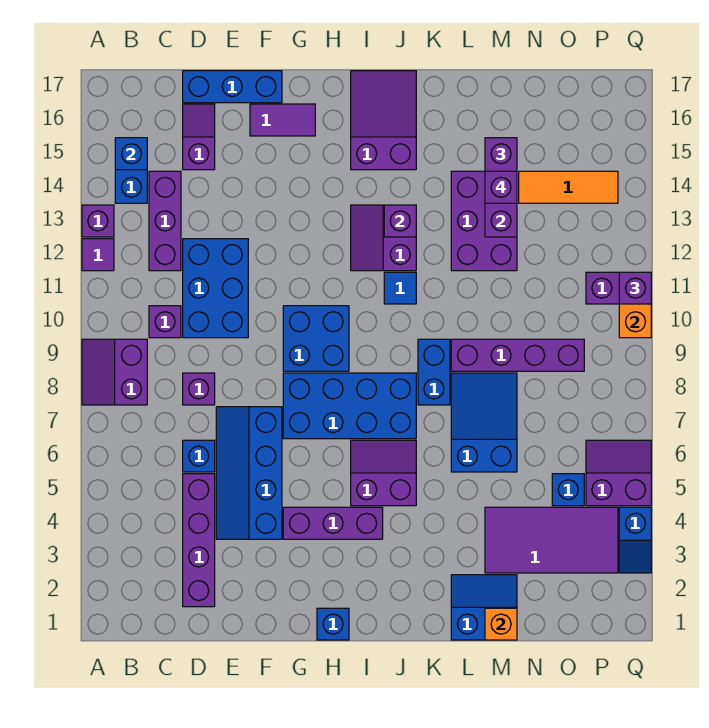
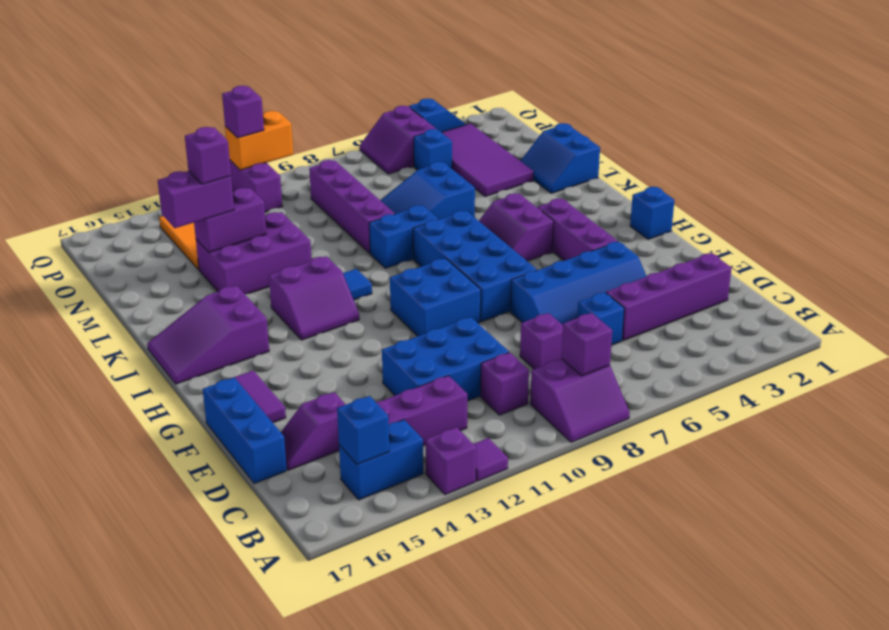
purple 1x1 brick [384,205,416,237] -> purple 1x1 brick moved to [562,313,612,376]
orange 1x1 brick [485,608,517,640] -> none

